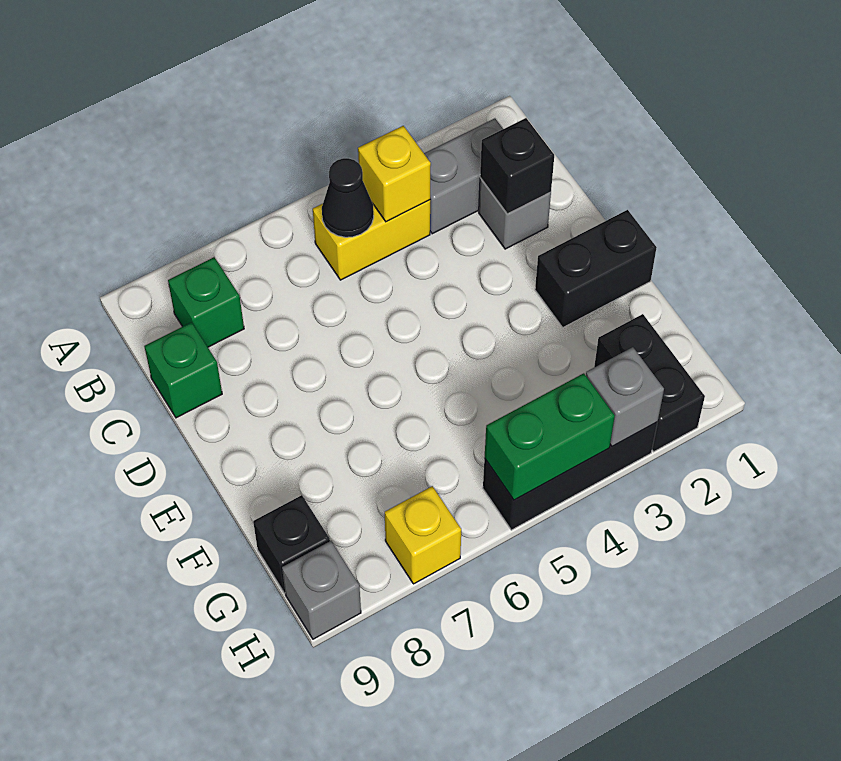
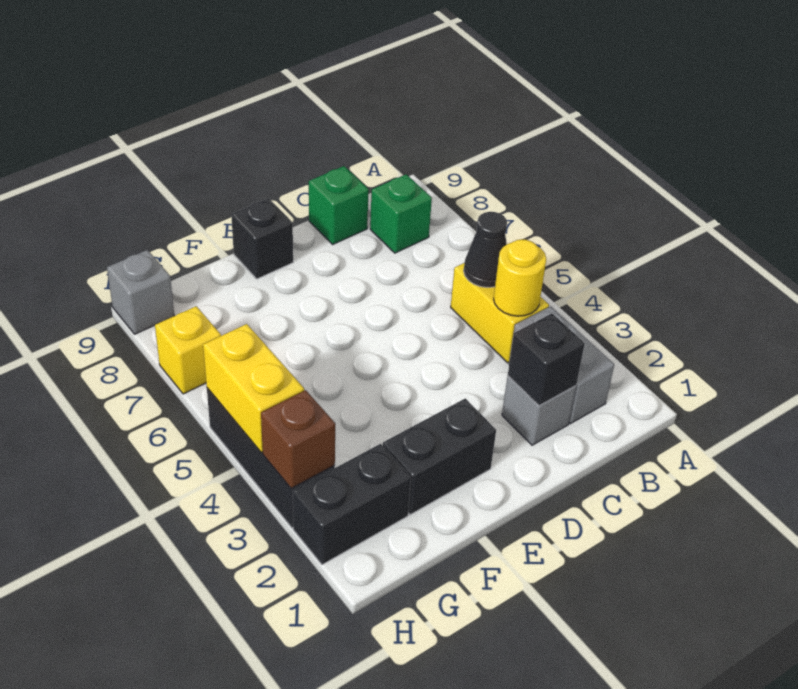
yellow 1x1 brick [358,126,431,222] -> yellow 1x1 round brick [494,239,546,316]
black 1x2 brick [535,210,657,327] -> black 1x2 brick turned to [383,398,496,515]
black 1x1 brick [253,495,330,593] -> black 1x1 brick moved to [231,198,293,279]
grey 1x1 brick [586,347,664,446] -> brown 1x1 brick [261,390,335,489]
green 1x2 brick [485,373,615,500] -> yellow 1x2 brick [203,324,304,453]

